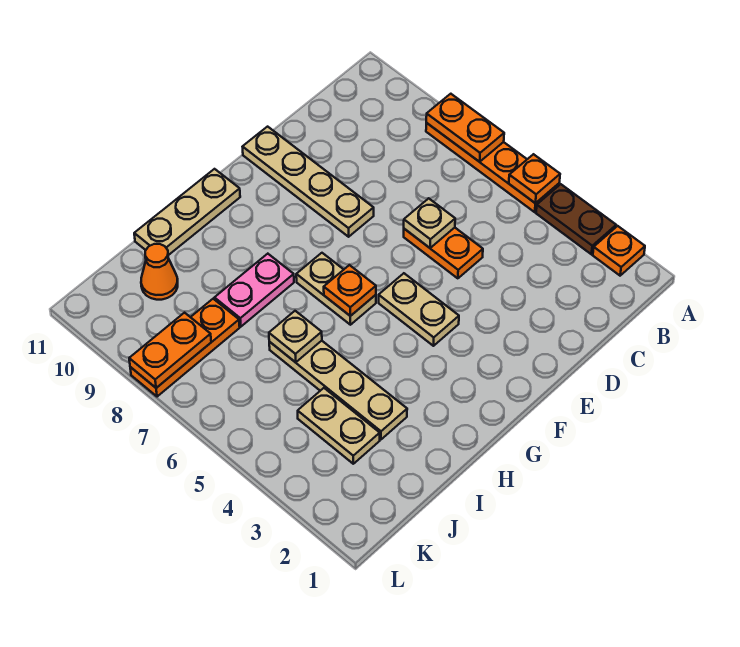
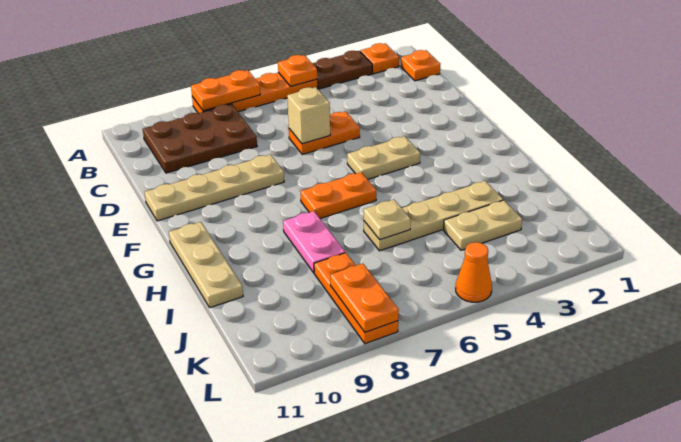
none -> brown 2x3 plate [143,104,257,173]
tan 1x1 plate [404,198,455,248] -> tan 1x1 brick [287,87,330,144]
tan 1x2 plate [296,253,376,325] -> orange 1x2 plate [300,172,376,219]
orange 1x1 plate [324,265,376,316] -> orange 1x1 plate moved to [401,50,440,81]
orange 1x1 cone [141,244,178,300] -> orange 1x1 cone moved to [456,242,492,302]

